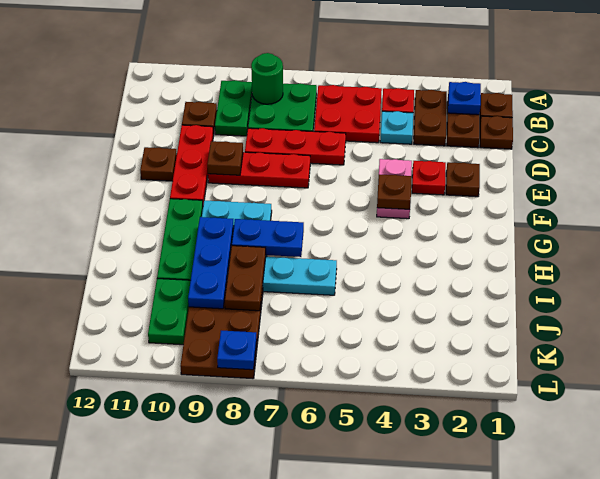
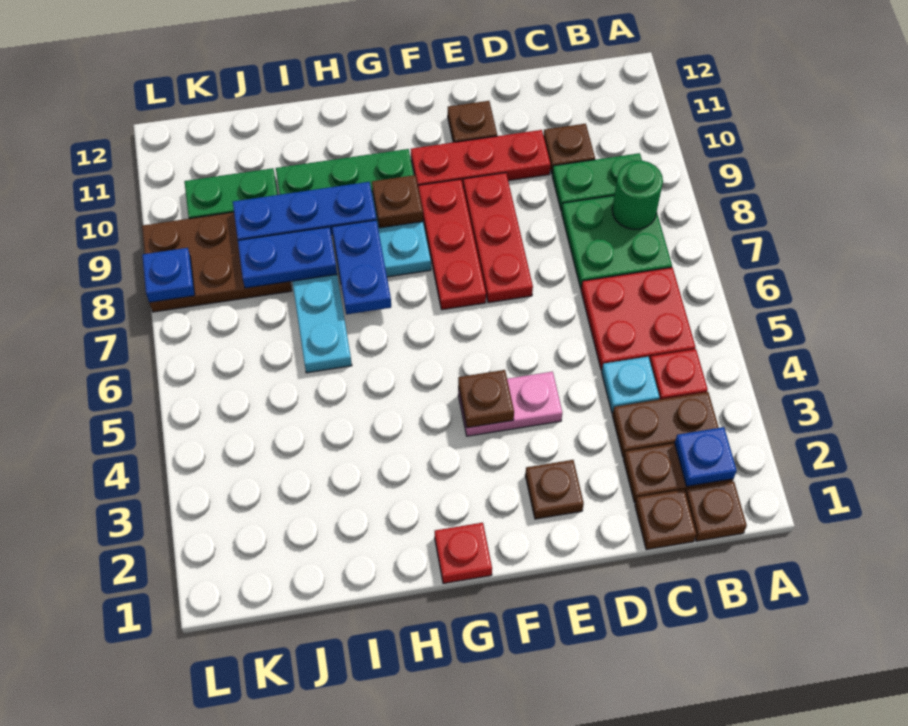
red 1x3 plate [245,128,346,165] -> red 1x3 plate moved to [418,179,486,310]
red 1x1 plate [412,161,446,195] -> red 1x1 plate moved to [435,523,492,584]
brown 1x1 plate [207,141,243,175] -> brown 1x1 plate moved to [372,175,423,228]
brown 1x2 plate [225,246,266,311] -> blue 1x2 plate [238,227,337,288]

